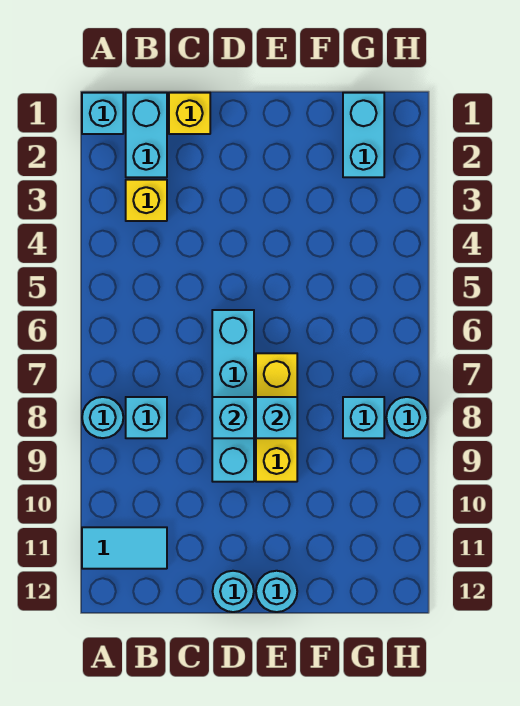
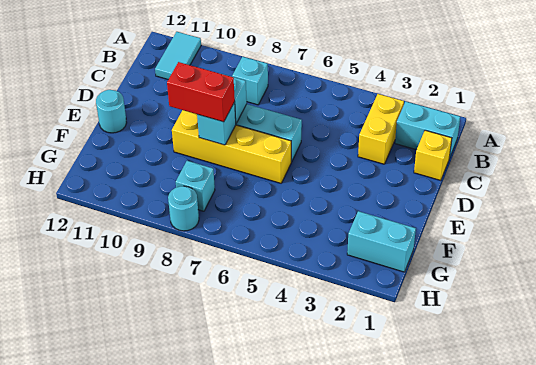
cyan 1x1 brick [82,93,123,134] -> none
cyan 1x1 round brick [82,397,123,438] -> none
yellow 1x1 brick [126,180,167,221] -> yellow 1x2 brick [358,94,404,164]
cyan 1x1 round brick [213,571,254,612] -> none
yellow 1x3 brick [256,353,297,482] -> yellow 1x4 brick [172,110,291,183]
none -> red 1x2 brick [167,62,235,122]

